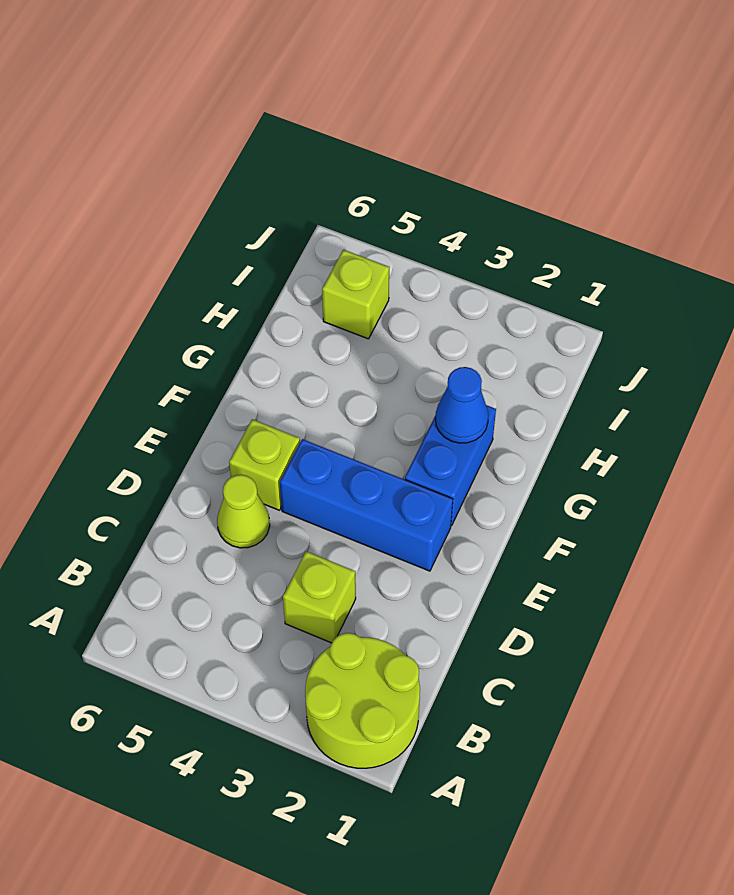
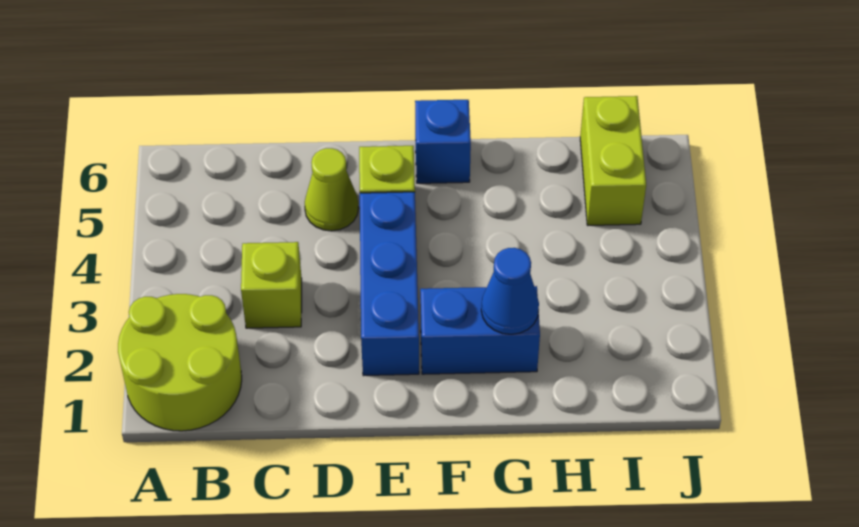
none -> blue 1x1 brick [415,100,471,183]
lime 1x1 brick [322,250,389,339] -> lime 1x2 brick [580,96,646,225]

